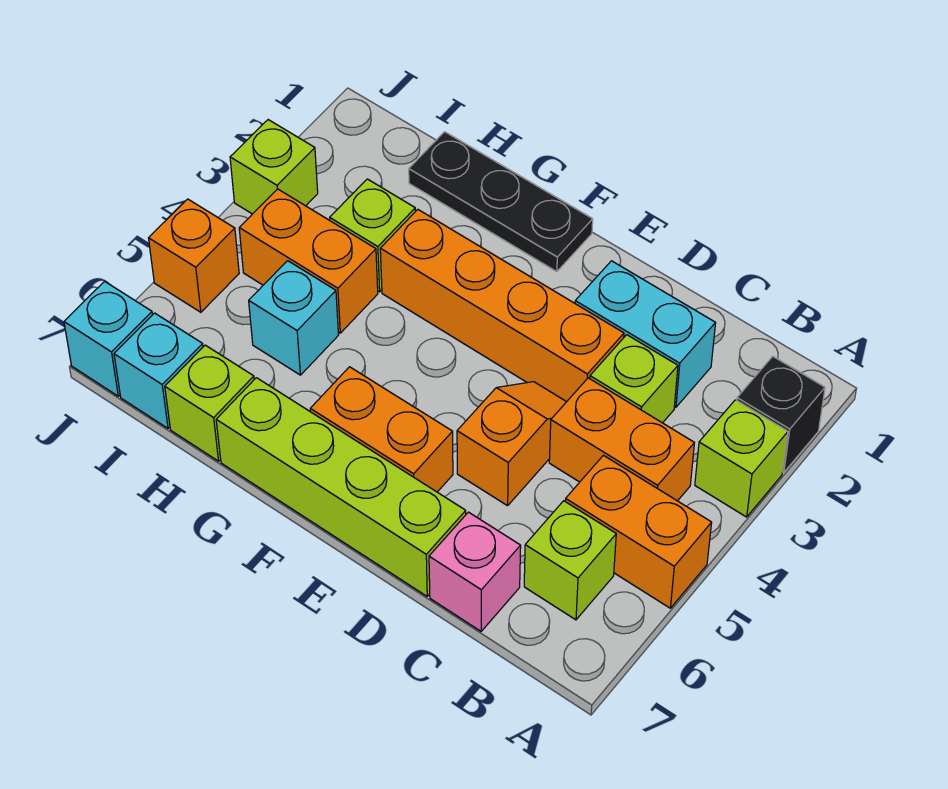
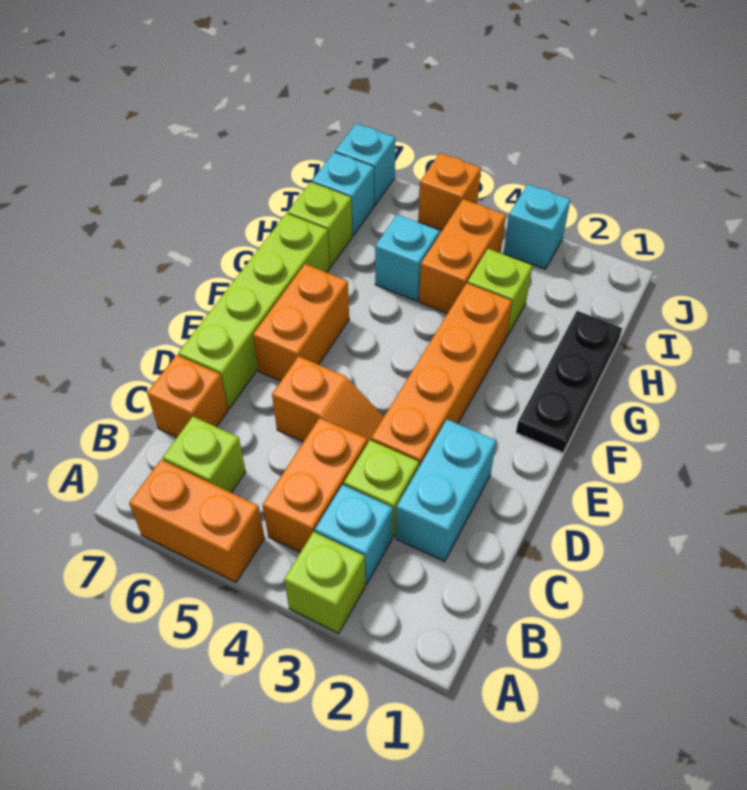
black 1x1 brick [737,356,825,473] -> none
orange 1x2 brick [565,455,712,608] -> orange 1x2 brick turned to [129,460,265,582]
none -> cyan 1x1 brick [315,485,393,584]
pink 1x1 brick [429,512,521,631] -> orange 1x1 brick [147,355,228,437]
lime 1x1 brick [230,120,318,214] -> cyan 1x1 brick [504,184,571,269]

